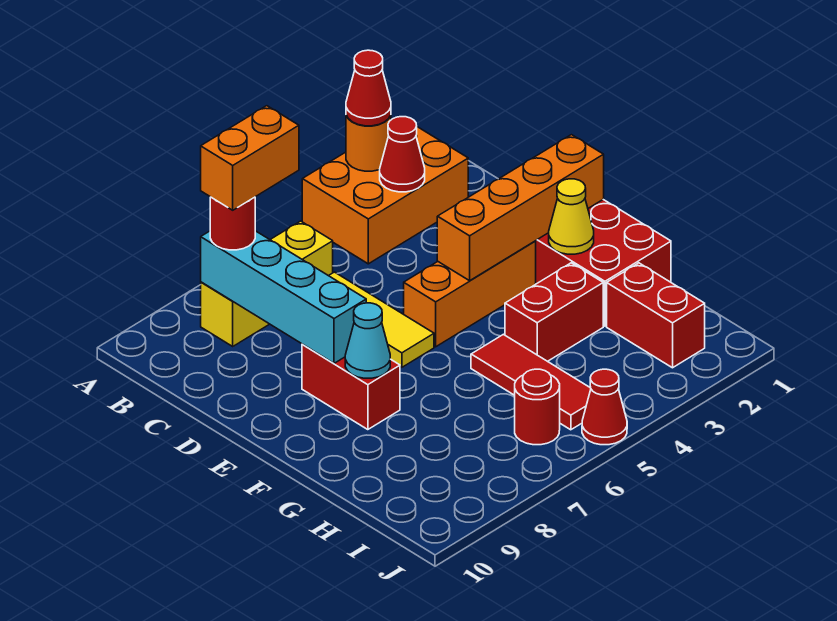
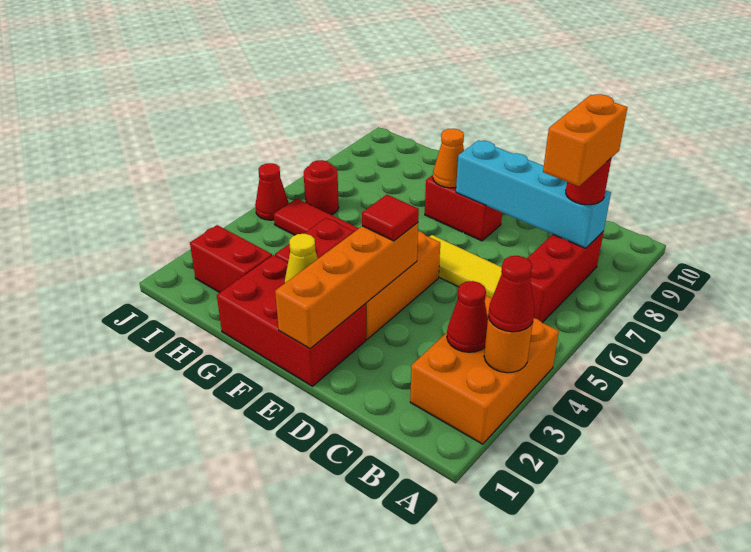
yellow 1x3 brick [201,221,333,346] -> red 1x3 brick [527,231,604,323]
none -> red 1x1 tile [362,195,419,241]
cyan 1x1 cone [345,303,390,378] -> orange 1x1 cone [433,128,464,188]

